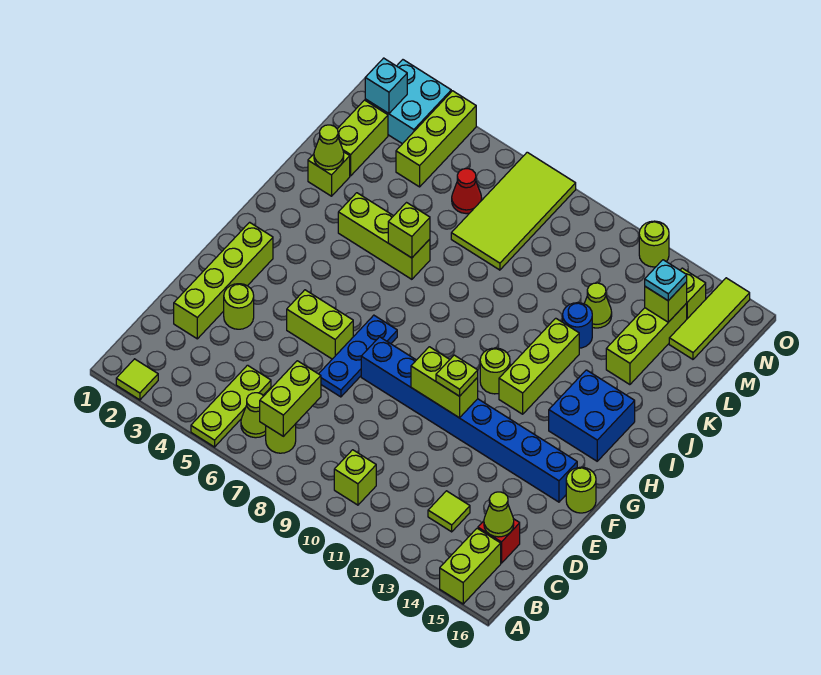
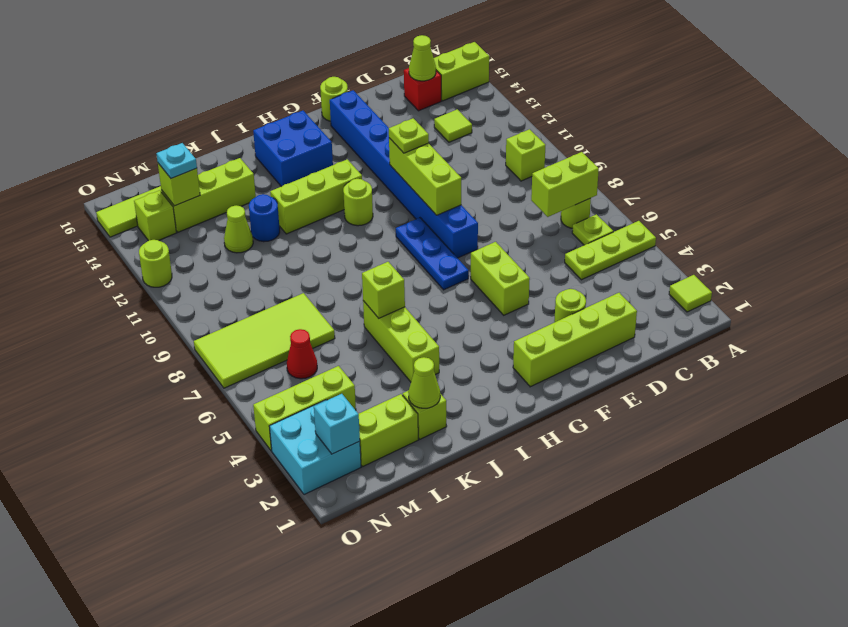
lime 1x1 cone [241,393,266,438] -> lime 1x1 plate [572,214,613,245]
blue 1x3 plate [319,315,397,397] -> blue 1x3 plate turned to [396,218,469,290]
lime 1x2 brick [411,347,478,418] -> lime 1x3 brick [389,138,461,215]

